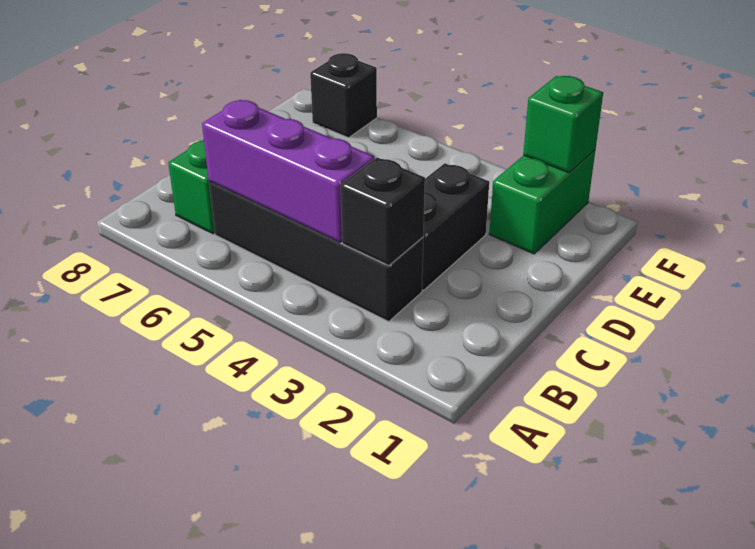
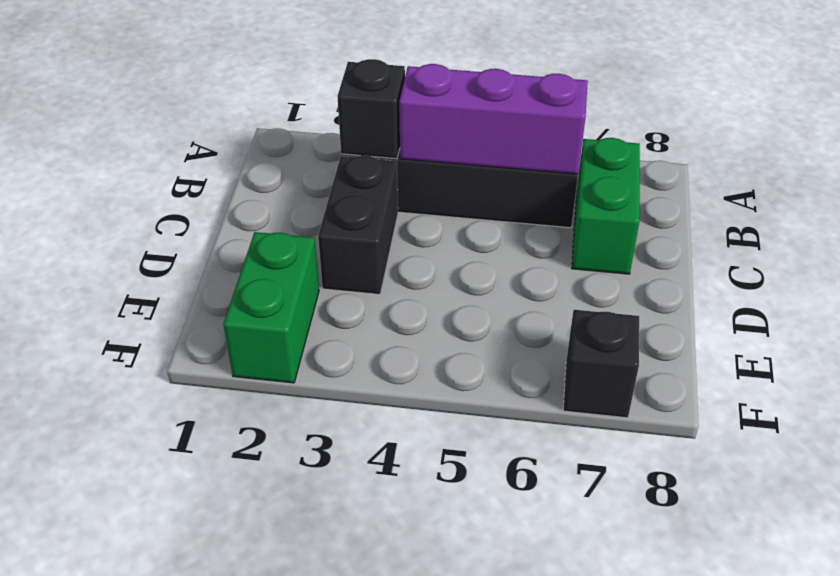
green 1x1 brick [523,76,603,173] -> none

